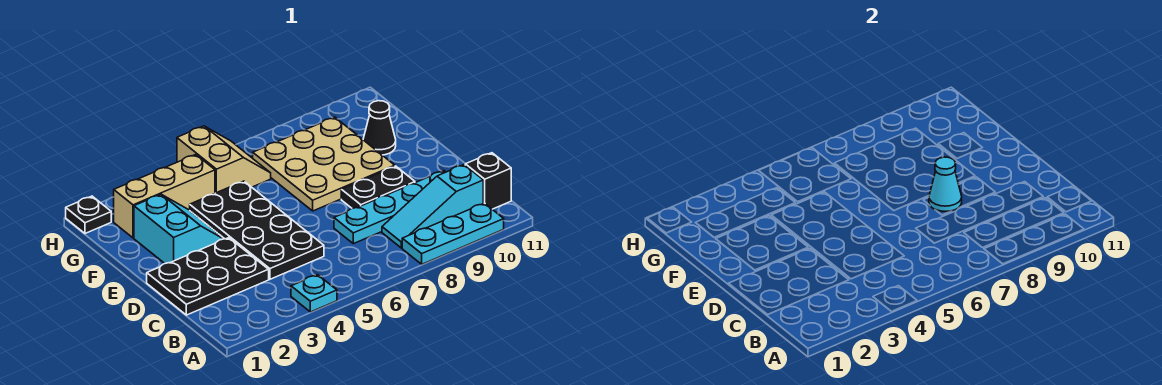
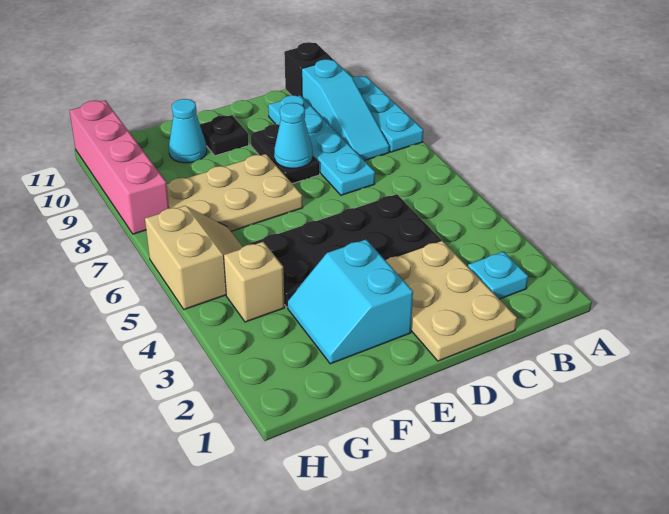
cyan 1x1 plate [291,275,337,312] -> cyan 1x1 plate moved to [468,252,528,299]
black 2x3 plate [147,238,269,315] -> tan 2x3 plate [385,241,517,361]
cyan 2x2 slope [134,194,224,263] -> cyan 2x2 slope turned to [287,240,413,364]
tan 3x3 plate [253,117,395,211] -> tan 2x3 plate [167,154,303,231]
black 1x1 cone [363,101,396,155] -> cyan 1x1 cone [169,99,207,163]
tan 1x3 brick [114,154,215,238] -> tan 1x1 brick [224,242,285,322]
tan 2x2 slope [177,126,271,193] -> tan 2x2 slope turned to [145,206,243,310]
black 1x1 plate [66,196,111,233] -> black 1x1 plate moved to [200,115,249,156]
none -> pink 1x4 brick [70,100,169,234]

